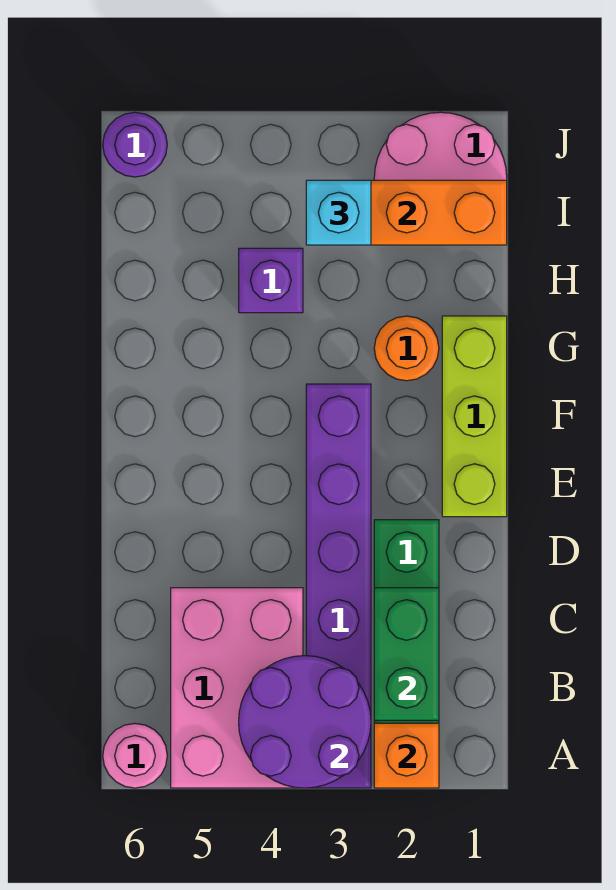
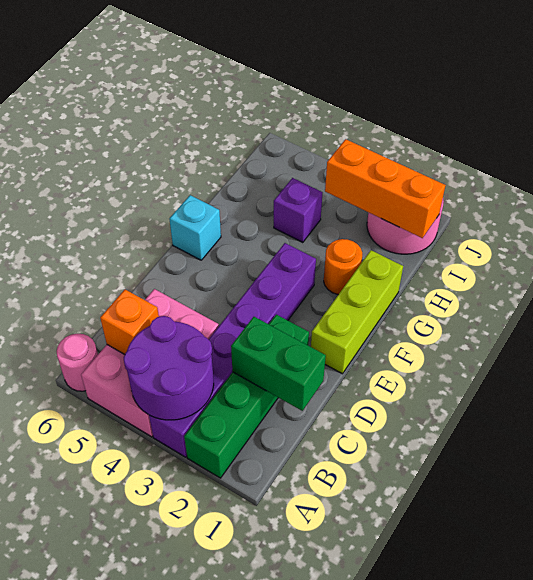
orange 1x1 brick [374,723,439,788] -> orange 1x1 brick moved to [100,290,159,355]
green 1x2 brick [374,588,439,720] -> green 1x2 brick turned to [231,317,326,411]
cyan 1x1 brick [306,180,371,245] -> cyan 1x1 brick moved to [170,195,221,260]
purple 1x1 round brick [103,112,167,177] -> none

